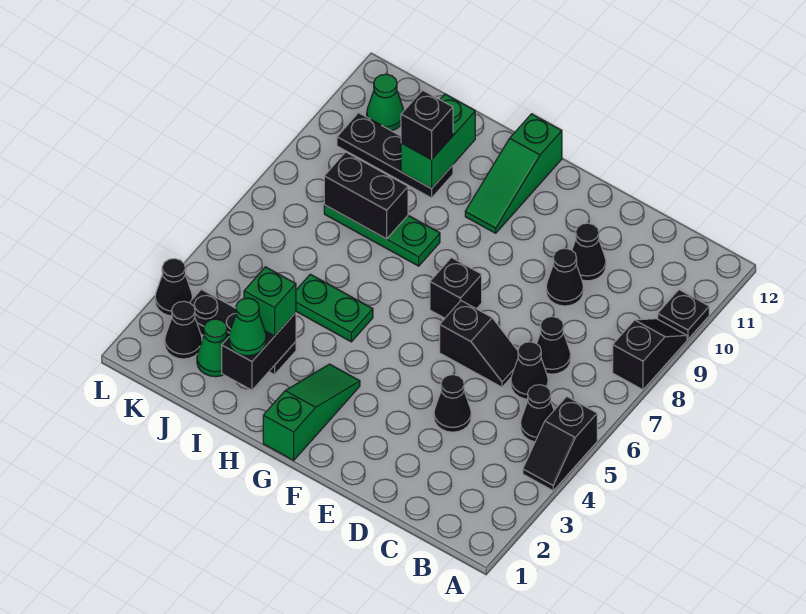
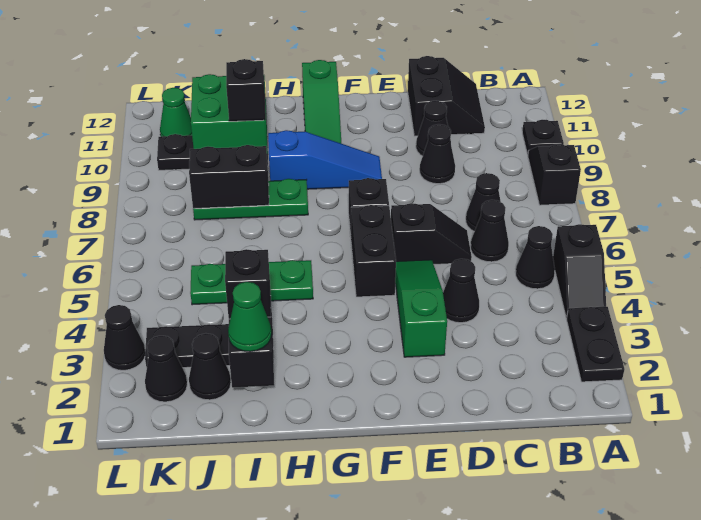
none -> black 1x2 plate [566,307,625,382]
none -> black 2x2 slope [408,56,485,136]
none -> black 1x2 brick [351,205,396,297]
none -> blue 1x3 slope [268,130,382,189]
green 1x3 slope [263,364,360,460] -> green 1x3 slope moved to [395,260,447,357]
green 1x2 plate [296,274,373,342] -> green 1x3 plate [190,260,313,305]
green 1x1 brick [244,267,296,336] -> black 1x1 brick [225,249,271,319]
green 1x2 brick [401,94,475,189] -> green 2x2 brick [191,74,268,155]
green 1x1 cone [197,319,228,377] -> black 1x1 cone [189,333,231,400]

